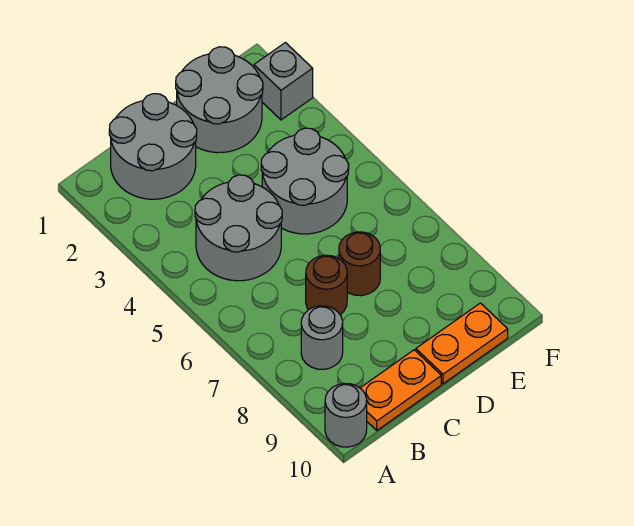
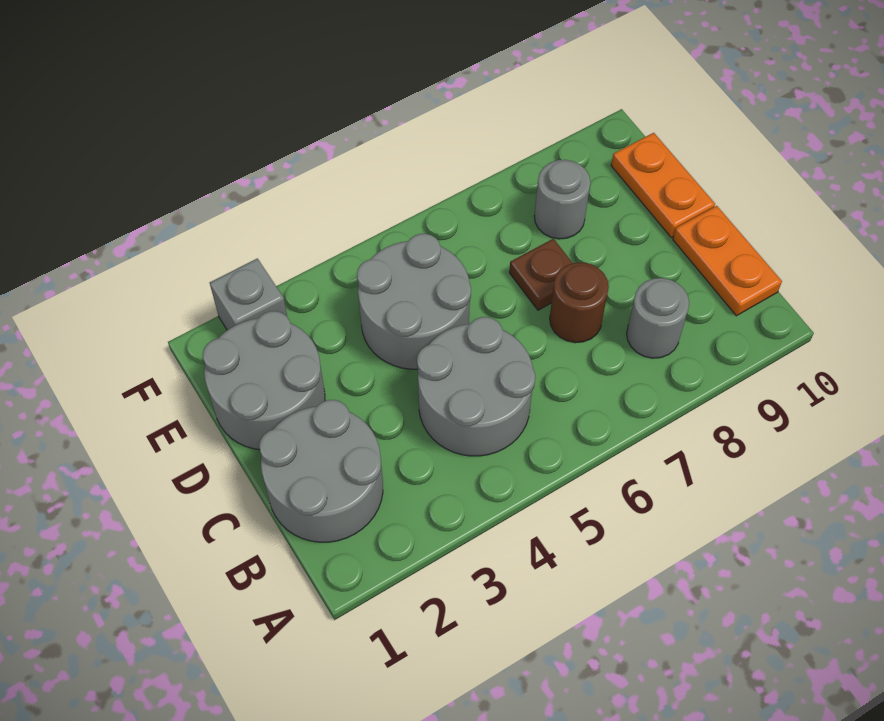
grey 1x1 round brick [325,383,367,447] -> grey 1x1 round brick moved to [534,160,590,239]
brown 1x1 round brick [339,232,380,296] -> brown 1x1 plate [509,239,572,310]

